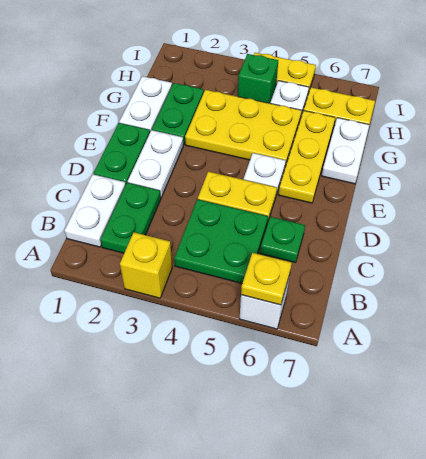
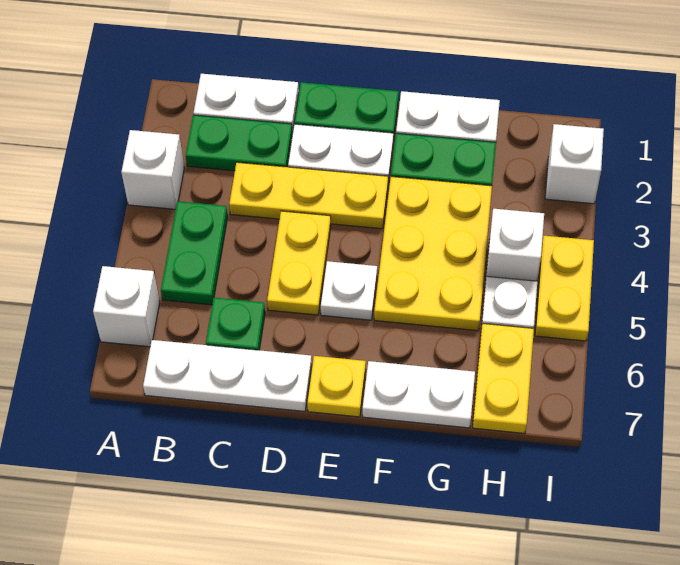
yellow 1x1 brick [120,232,172,298] -> white 1x1 brick [121,130,184,209]
yellow 1x1 plate [241,253,292,305] -> yellow 1x1 plate moved to [307,356,366,417]
green 2x2 plate [174,199,268,283] -> green 1x2 plate [161,201,228,305]
none -> white 1x3 plate [143,340,312,411]
yellow 1x3 plate [278,111,335,203] -> yellow 1x3 plate moved to [229,162,388,229]
green 1x1 brick [238,54,278,103] -> white 1x1 brick [486,209,544,281]
none -> white 1x1 brick [545,124,604,204]

